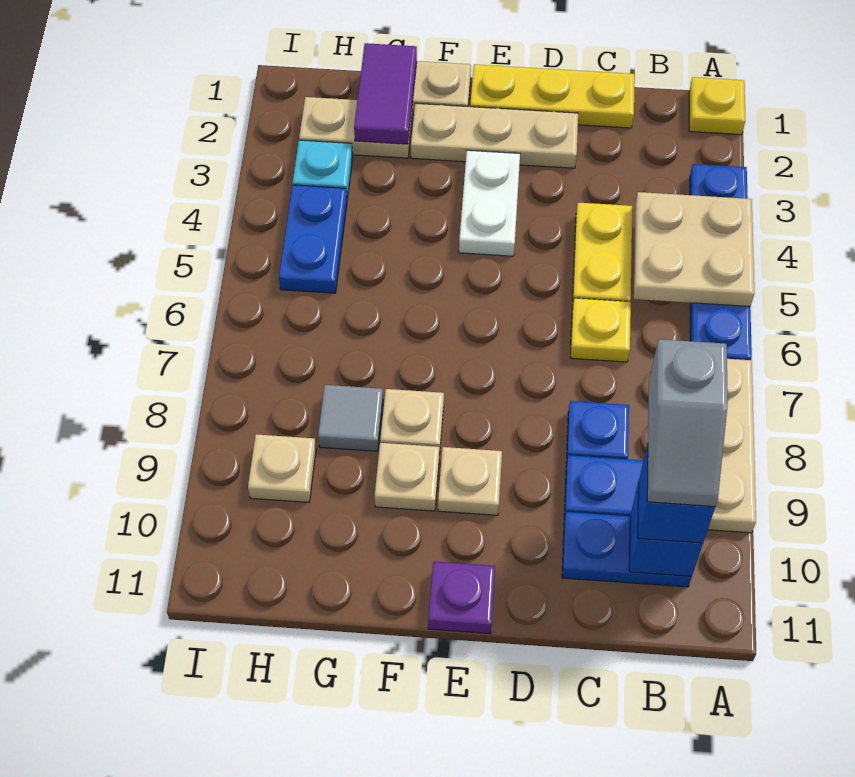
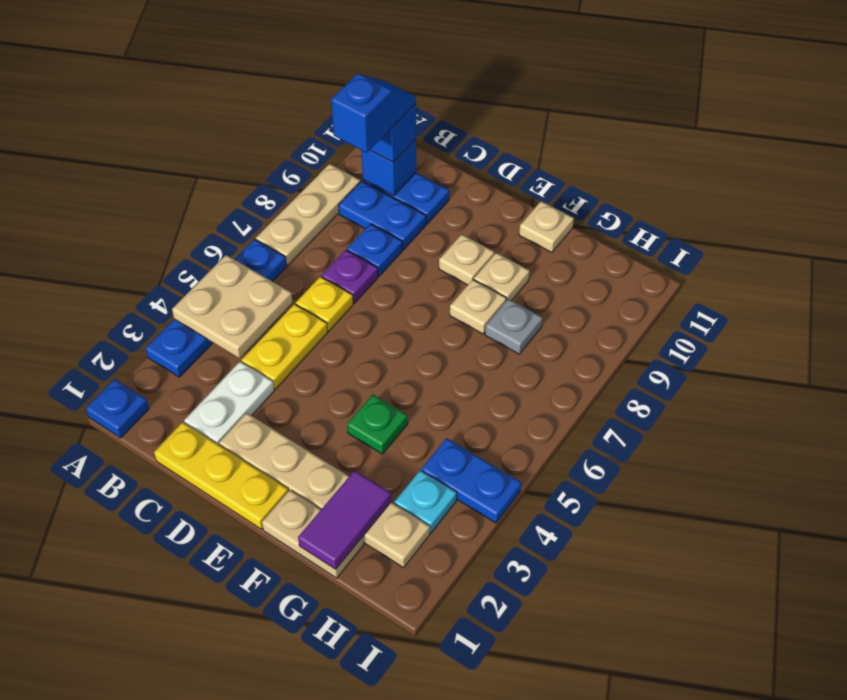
yellow 1x1 plate [689,77,745,135] -> blue 1x1 plate [86,379,149,438]
grey 1x2 slope [647,339,728,507] -> blue 1x2 slope [331,74,416,153]
white 1x2 plate [459,150,520,256] -> white 1x2 plate moved to [184,362,274,445]
purple 1x1 plate [428,562,495,634] -> purple 1x1 plate moved to [322,250,378,303]
none -> green 1x1 plate [347,395,408,454]
grey 1x1 tile [318,385,383,451] -> grey 1x1 plate [485,299,542,354]
blue 1x2 plate [279,185,347,293] -> blue 1x2 plate turned to [421,438,521,523]
tan 1x1 plate [248,434,316,502] -> tan 1x1 plate moved to [519,201,574,252]

